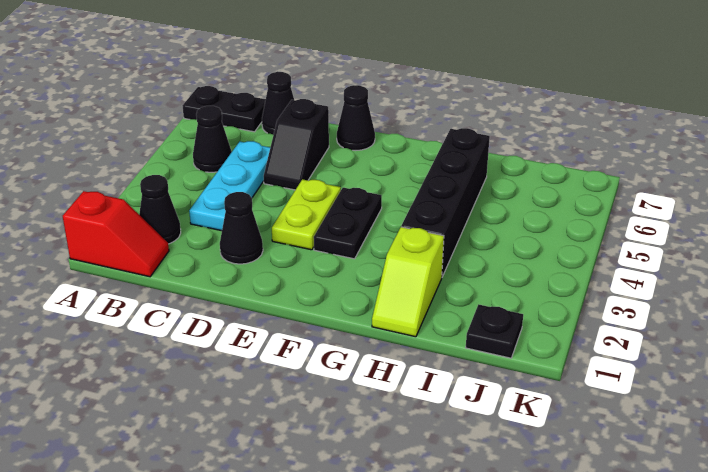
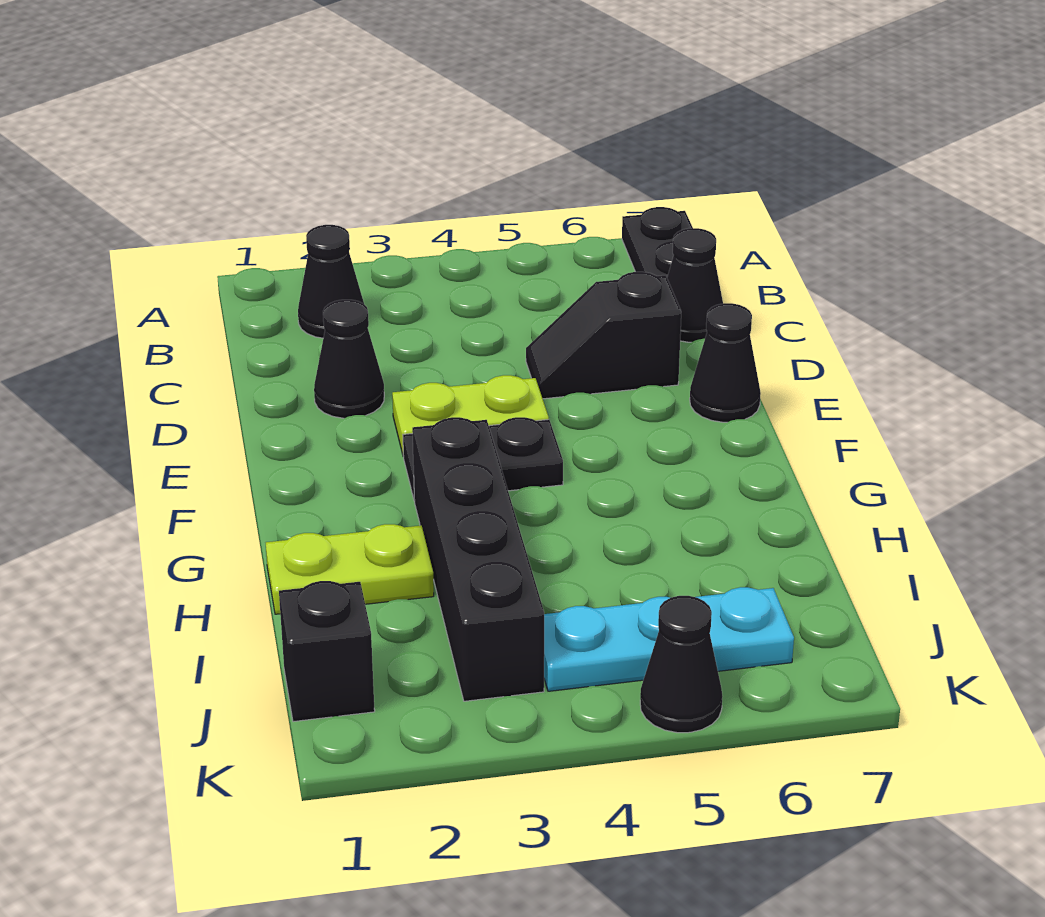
red 1x2 slope [63,191,169,277] -> none
black 1x1 cone [193,106,232,172] -> black 1x1 cone moved to [640,596,722,733]
cyan 1x3 plate [189,141,270,231] -> cyan 1x3 plate moved to [544,587,794,691]
lime 1x2 slope [372,227,444,337] -> lime 1x2 plate [266,524,434,614]
black 1x4 brick [401,128,490,277] -> black 1x4 brick turned to [412,417,544,701]
black 1x1 plate [466,304,523,358] -> black 1x1 brick [279,581,375,722]

